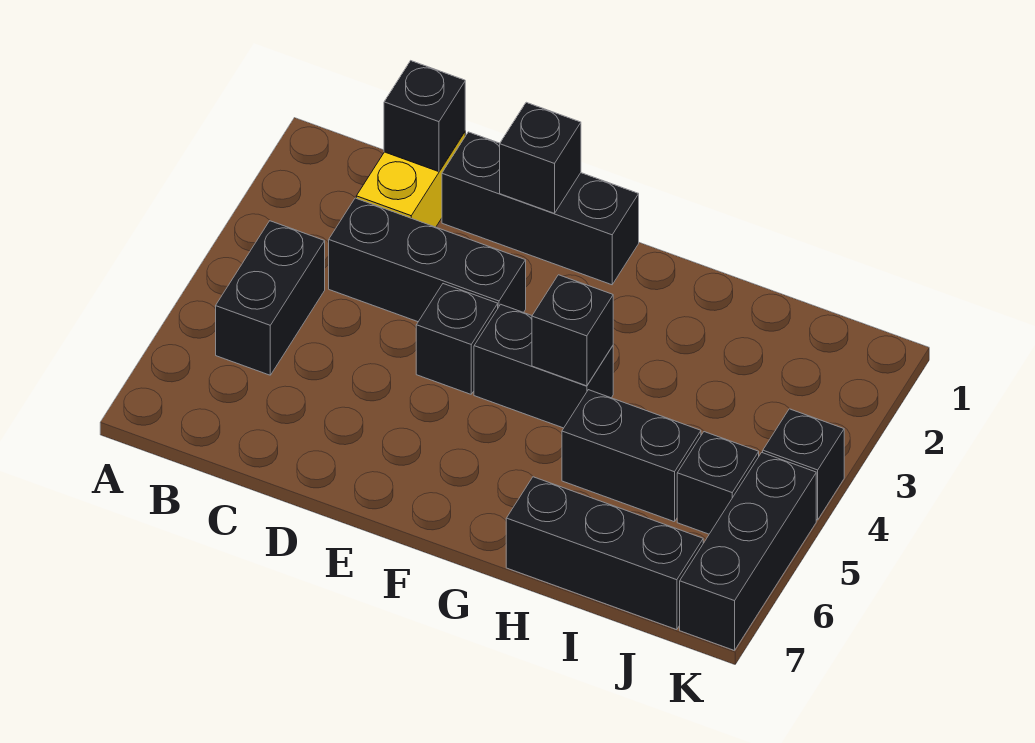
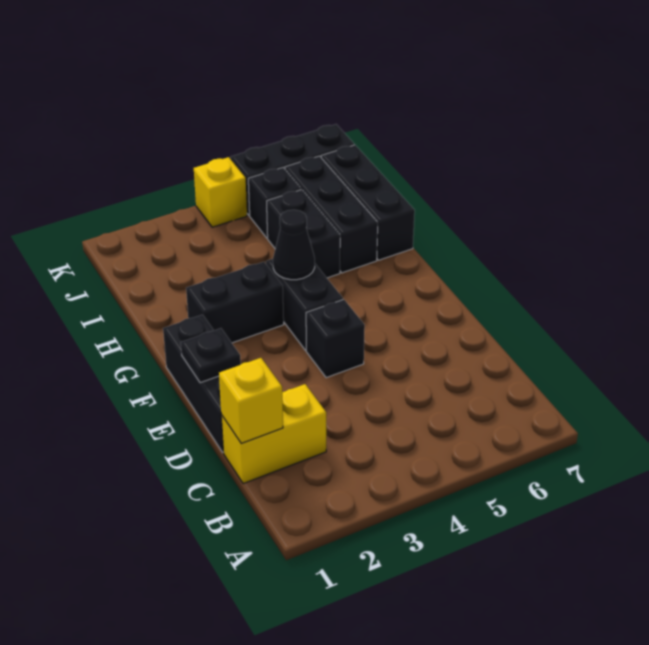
black 1x2 brick [216,221,325,375] -> black 1x2 brick moved to [186,262,284,343]
black 1x1 brick [384,61,465,172] -> yellow 1x1 brick [219,358,283,444]
black 1x3 brick [329,198,526,322] -> black 1x3 brick moved to [285,156,378,273]
black 1x1 brick [500,102,581,213] -> black 1x1 plate [181,328,241,383]
black 1x1 brick [532,275,613,386] -> black 1x1 cone [273,210,315,280]
black 1x1 brick [763,409,844,520] -> yellow 1x1 brick [194,157,247,227]

